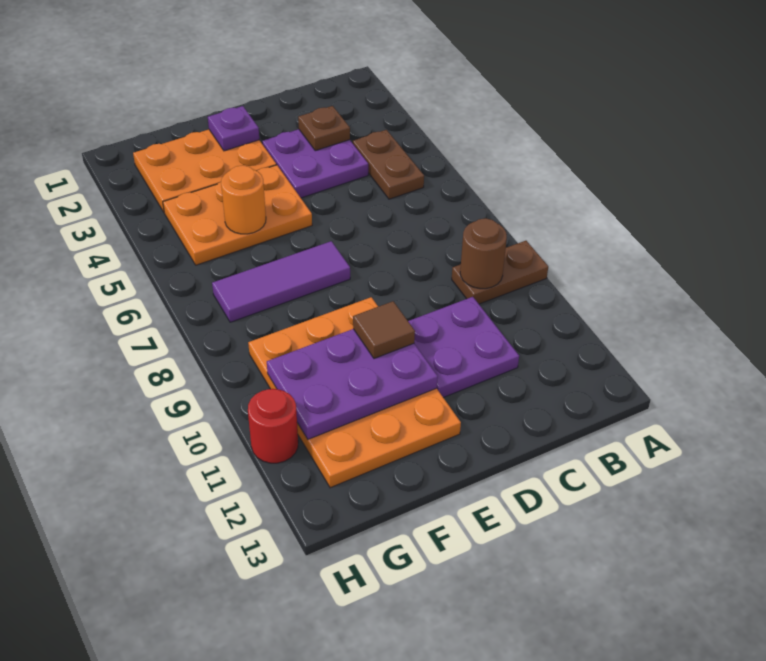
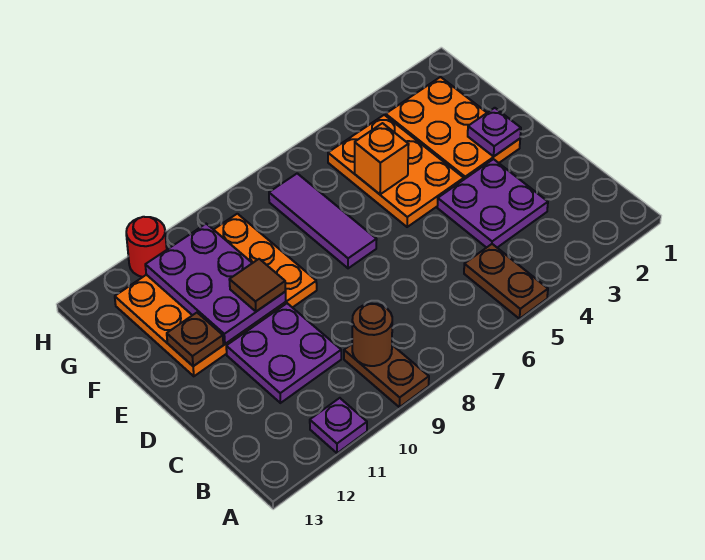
none -> purple 1x1 plate [310,398,367,453]
brown 1x2 plate [353,130,424,199] -> brown 1x2 plate turned to [464,244,548,319]
brown 1x1 plate [298,106,350,151] -> brown 1x1 plate moved to [167,313,223,366]
orange 1x1 round brick [221,165,266,234] -> orange 1x1 brick [355,123,409,194]

